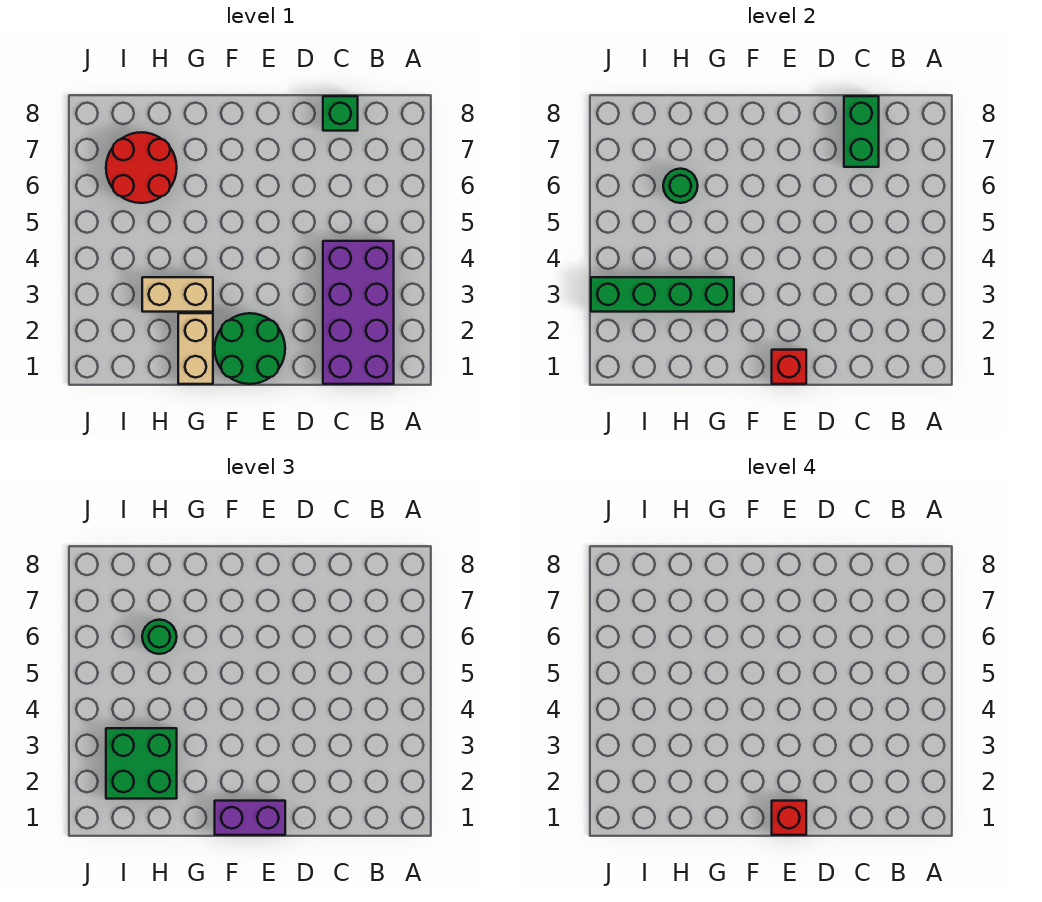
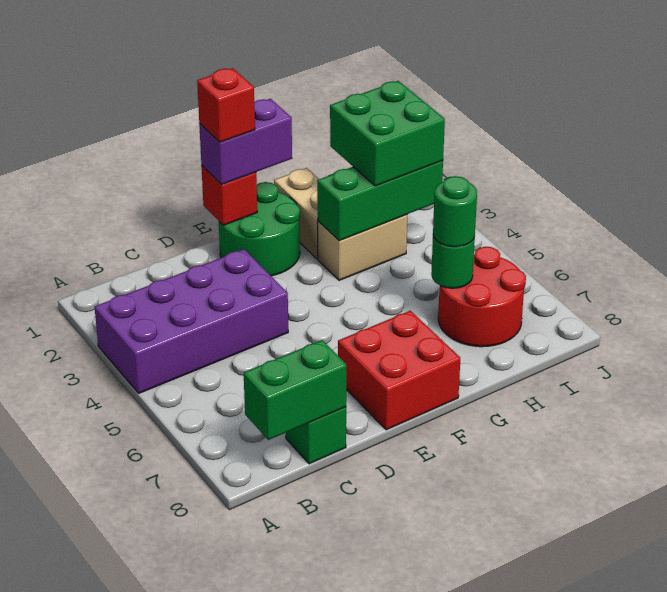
purple 2x4 brick [323,241,394,384] -> purple 2x4 brick turned to [95,249,288,393]
green 1x2 brick [844,96,879,167] -> green 1x2 brick turned to [244,340,346,440]
none -> red 2x2 brick [338,311,460,430]
green 1x4 brick [591,277,734,312] -> green 1x3 brick [317,160,443,241]

